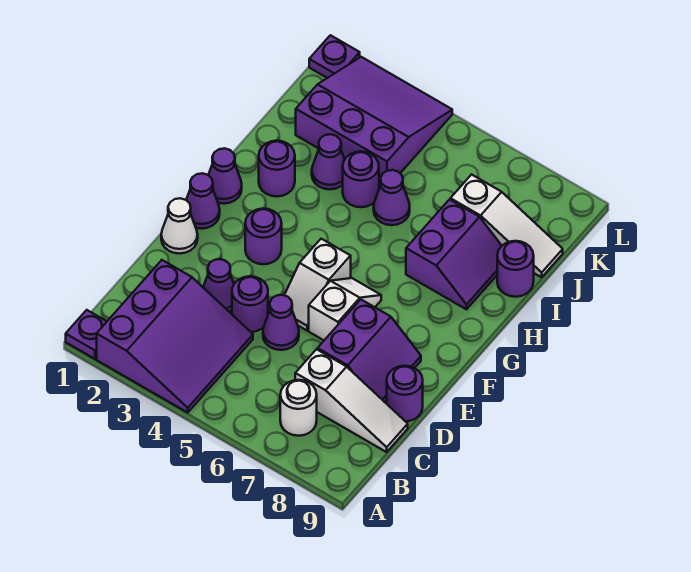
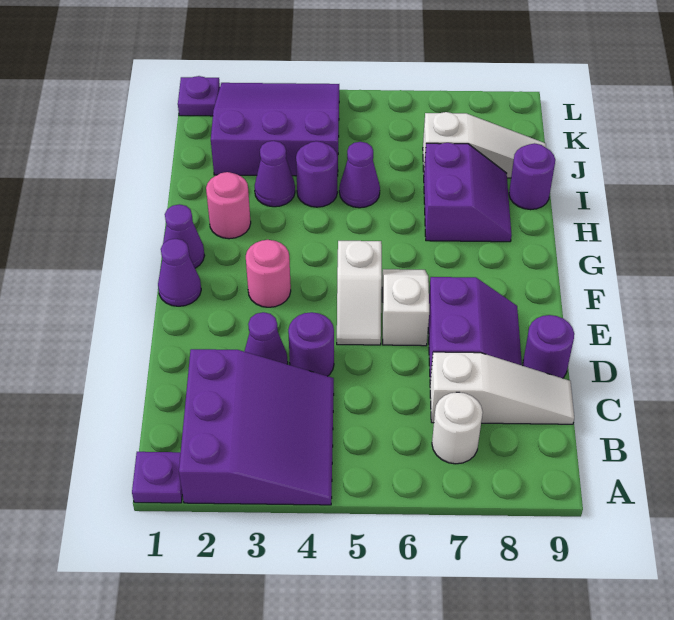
purple 1x1 cone [263,295,299,350] -> none
white 1x1 cone [161,198,198,254] -> none
purple 1x1 round brick [245,209,282,264] -> pink 1x1 round brick [246,240,291,307]
purple 1x1 round brick [259,141,295,197] -> pink 1x1 round brick [206,172,251,239]

